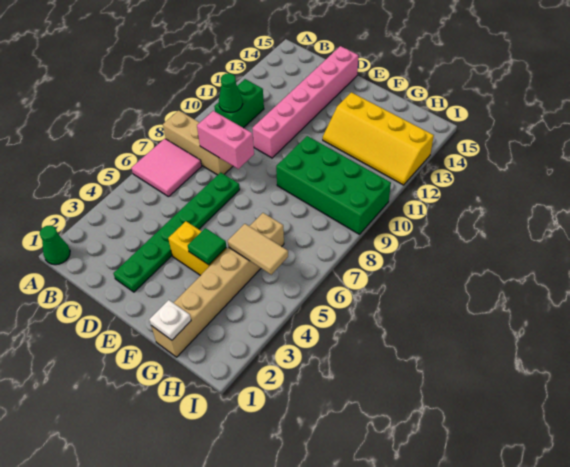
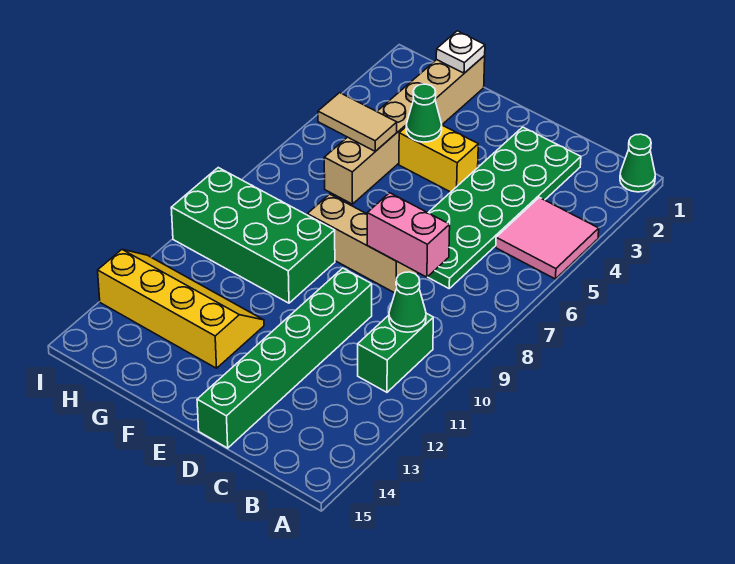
pink 2x2 tile [131,139,202,197] -> pink 2x2 tile moved to [496,197,599,279]
tan 1x3 brick [163,111,233,175] -> tan 1x3 brick moved to [307,194,418,293]
green 1x6 plate [114,172,240,292] -> green 2x6 plate [428,127,581,288]
pink 1x6 brick [252,46,358,158] -> green 1x6 brick [197,268,372,448]
green 1x1 tile [188,228,226,265] -> green 1x1 cone [406,84,442,142]

